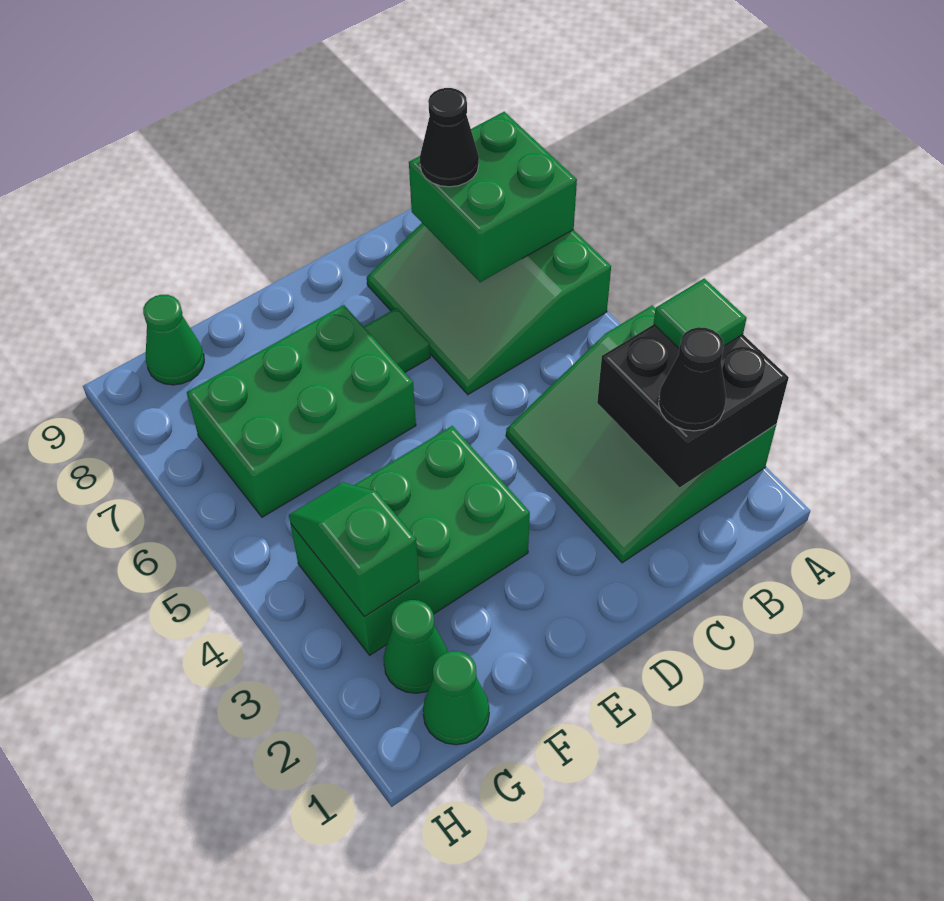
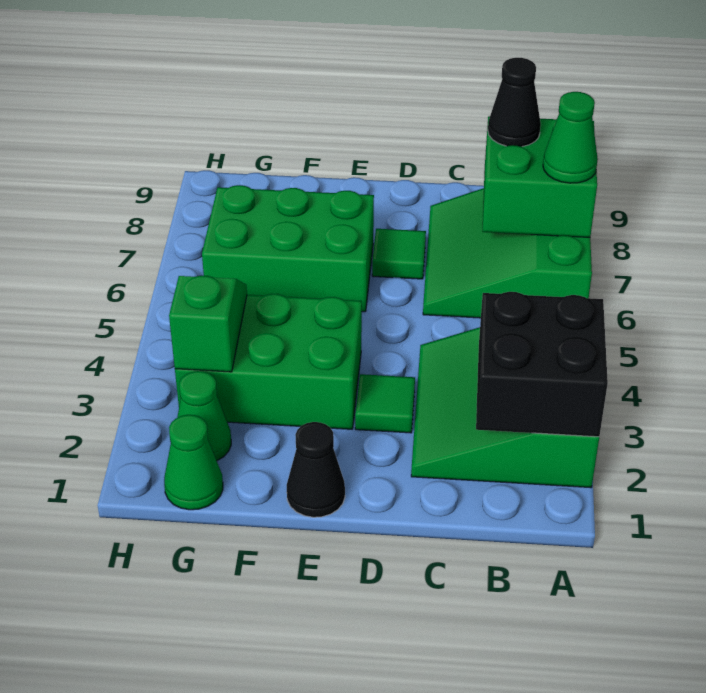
green 1x1 tile [654,278,747,349] -> green 1x1 tile moved to [355,374,415,433]
black 1x1 cone [659,327,726,431] -> black 1x1 cone moved to [287,422,345,517]
green 1x1 cone [143,295,204,385] -> green 1x1 cone moved to [543,92,598,183]

